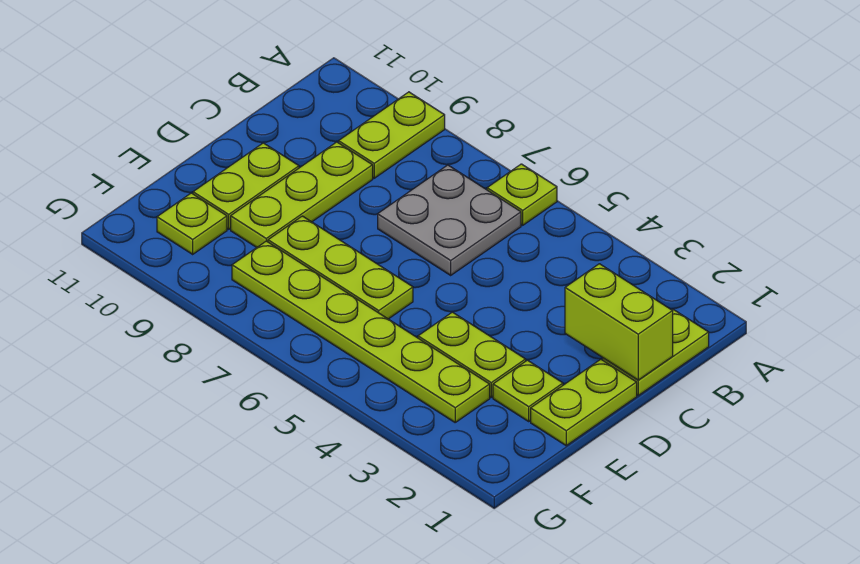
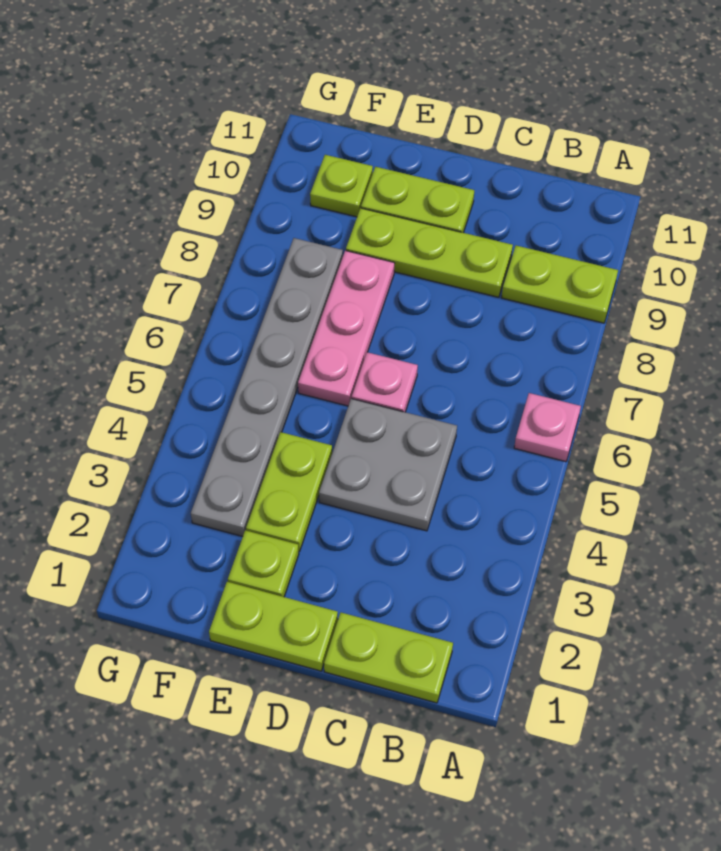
lime 1x1 plate [487,164,557,225] -> pink 1x1 plate [514,393,581,462]
grey 2x2 plate [378,165,521,275] -> grey 2x2 plate moved to [319,399,457,531]
lime 1x2 brick [565,264,673,380] -> none
none -> pink 1x1 plate [352,352,418,412]
lime 1x3 plate [268,216,413,319] -> pink 1x3 plate [298,251,394,406]
lime 1x6 plate [232,241,490,422] -> grey 1x6 plate [191,238,343,536]

